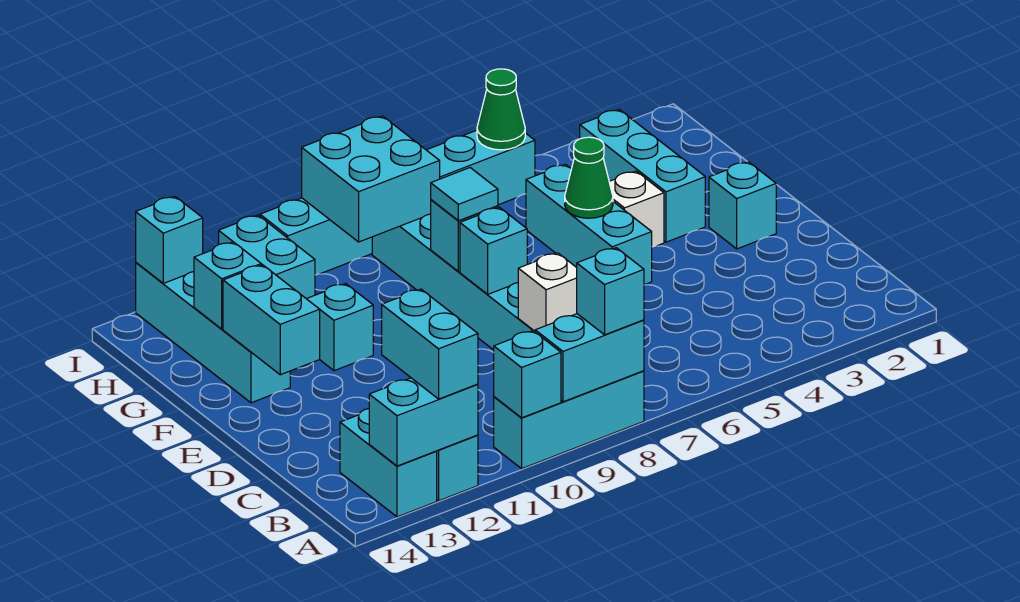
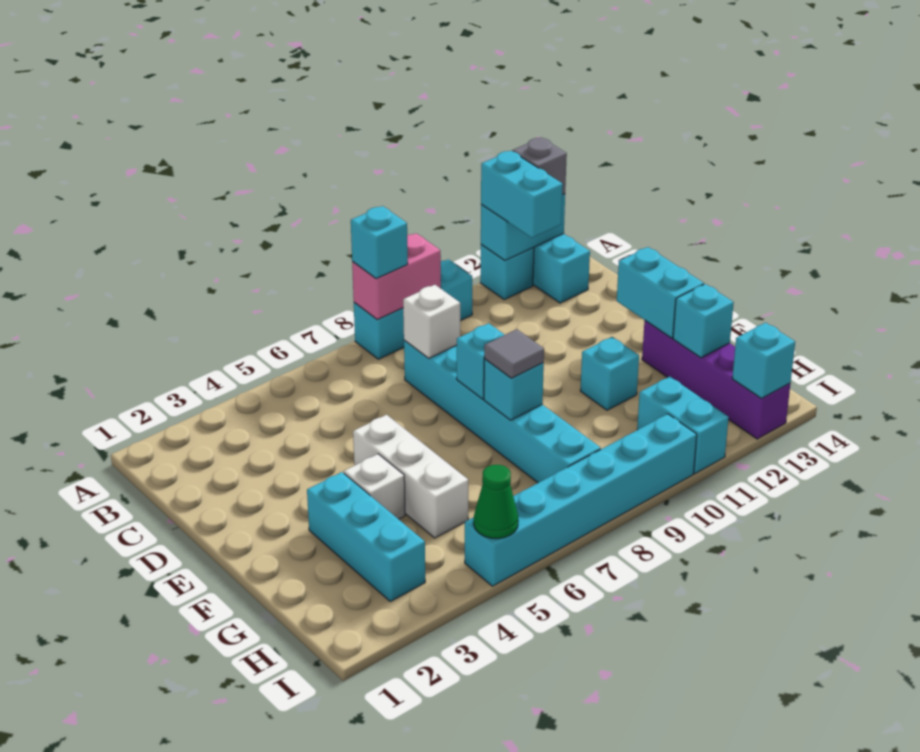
cyan 1x2 brick [535,314,644,402] -> pink 1x2 brick [352,233,441,319]
cyan 1x1 brick [494,331,561,418] -> none
none -> grey 1x1 brick [512,138,567,195]
cyan 1x1 brick [709,162,776,249] -> none
cyan 1x3 brick [526,164,652,285] -> white 1x3 brick [353,415,468,538]
green 1x1 cone [565,137,613,218] -> none
cyan 1x1 tile [431,168,498,221] -> grey 1x1 tile [484,329,544,378]
cyan 1x4 brick [136,263,290,403] -> purple 1x4 brick [642,321,790,439]
cyan 2x2 brick [302,116,440,242] -> none

